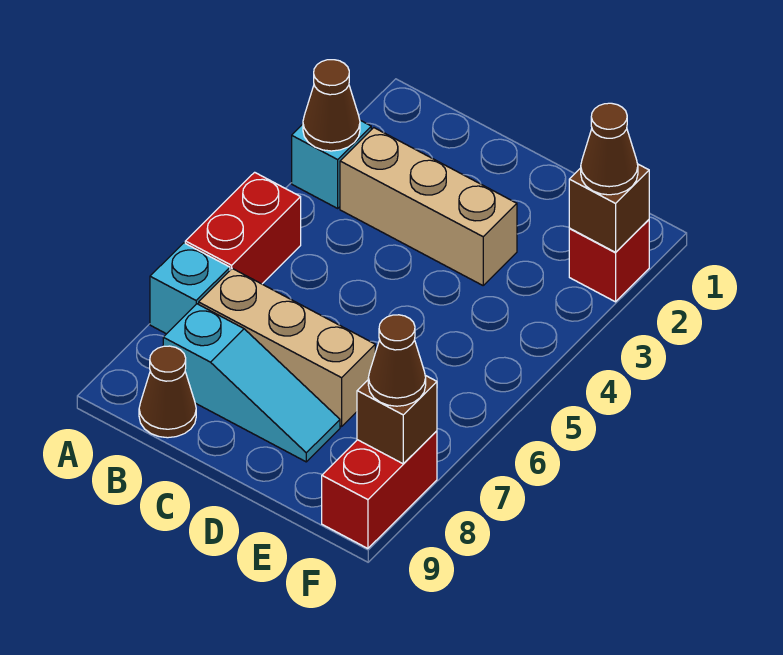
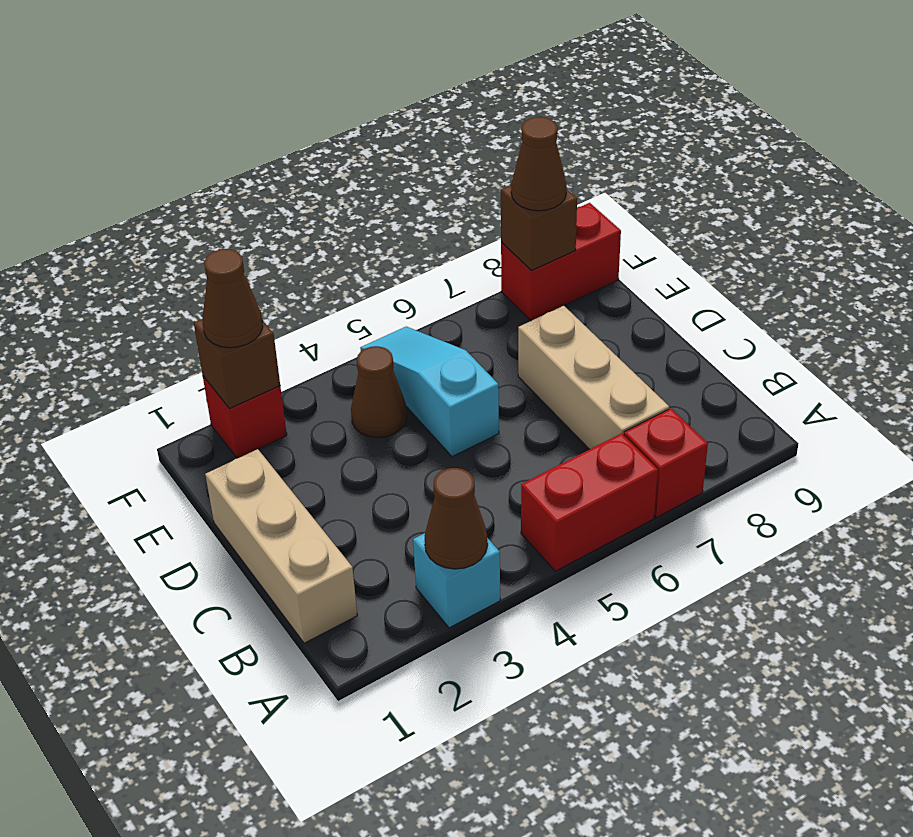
cyan 1x1 brick [150,243,230,334] -> red 1x1 brick [624,408,708,517]
tan 1x3 brick [340,128,517,285] -> tan 1x3 brick moved to [205,449,357,643]
cyan 1x3 slope [163,304,340,462] -> cyan 1x3 slope moved to [360,327,499,457]
brown 1x1 cone [139,346,196,438] -> brown 1x1 cone moved to [351,346,407,438]

